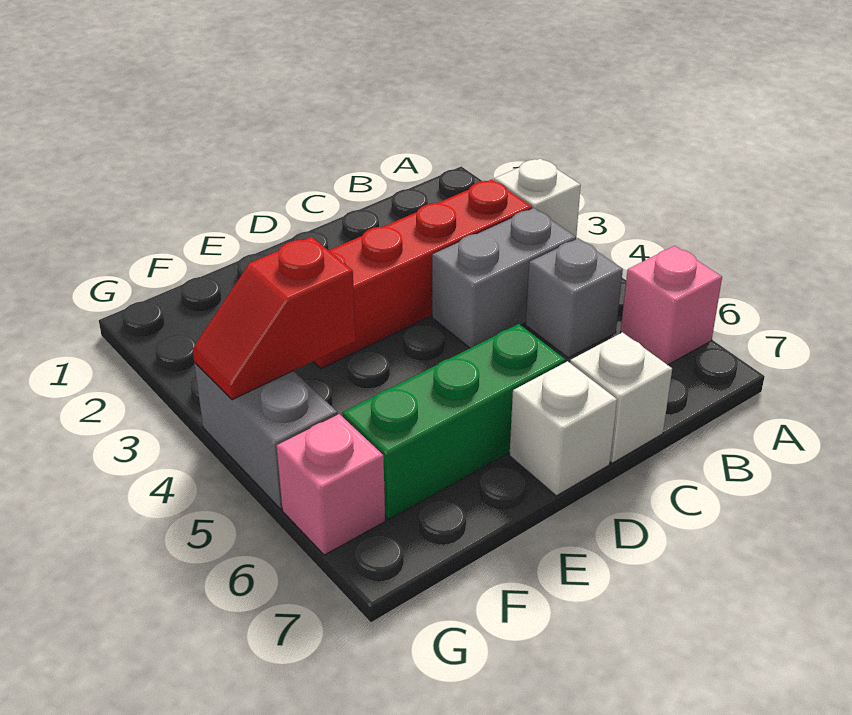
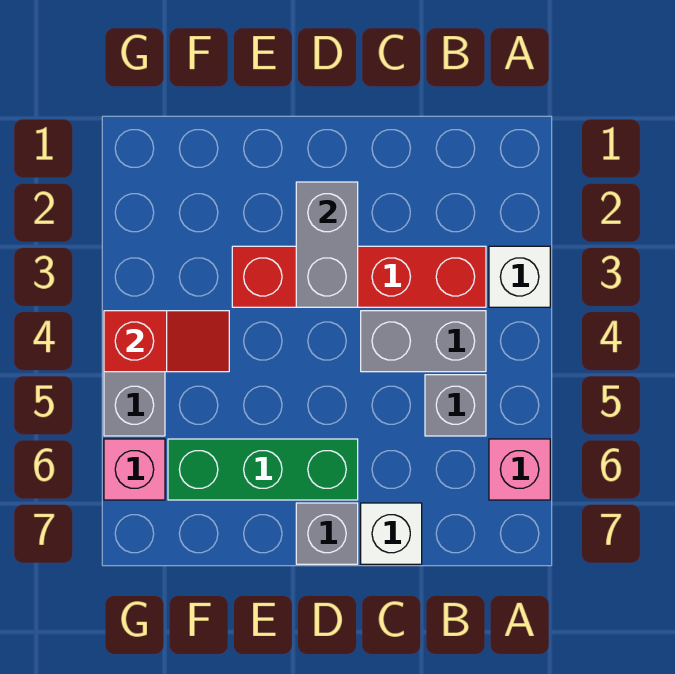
none -> grey 1x2 brick [296,182,358,307]
white 1x1 brick [509,361,617,496] -> grey 1x1 brick [296,503,358,564]
red 1x2 slope [192,237,356,400] -> red 1x2 slope turned to [104,311,229,372]

